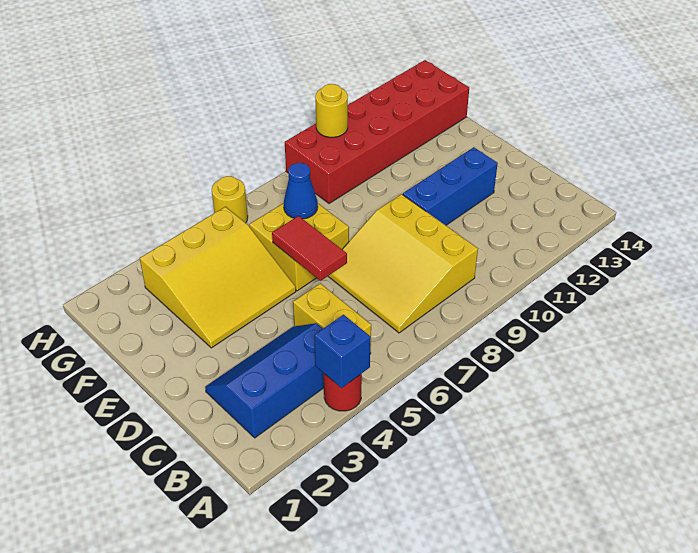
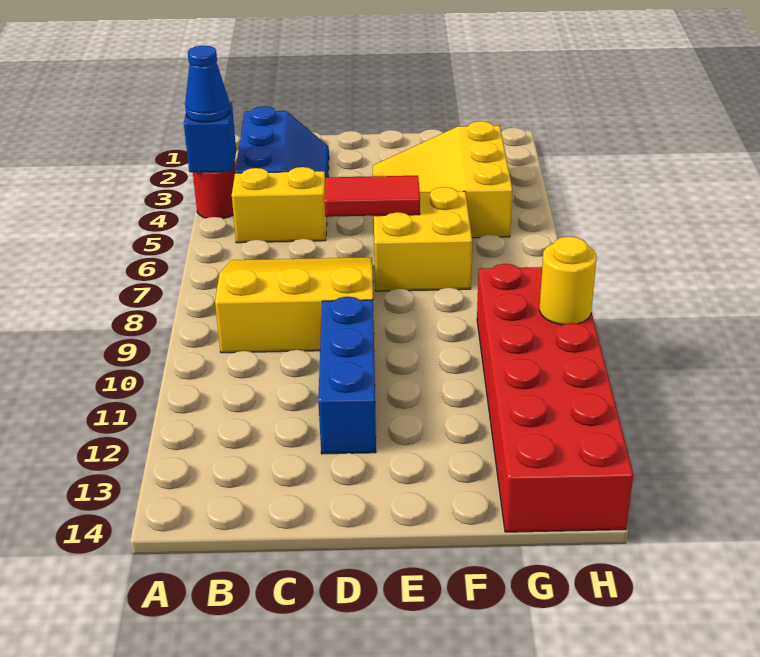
blue 1x1 cone [284,163,318,219] -> blue 1x1 cone moved to [185,46,230,122]
yellow 1x1 round brick [212,176,248,223] -> none

